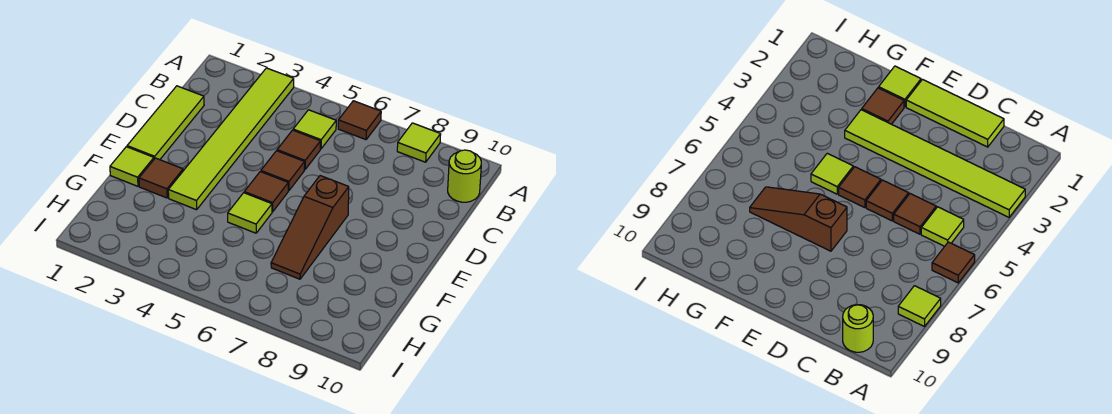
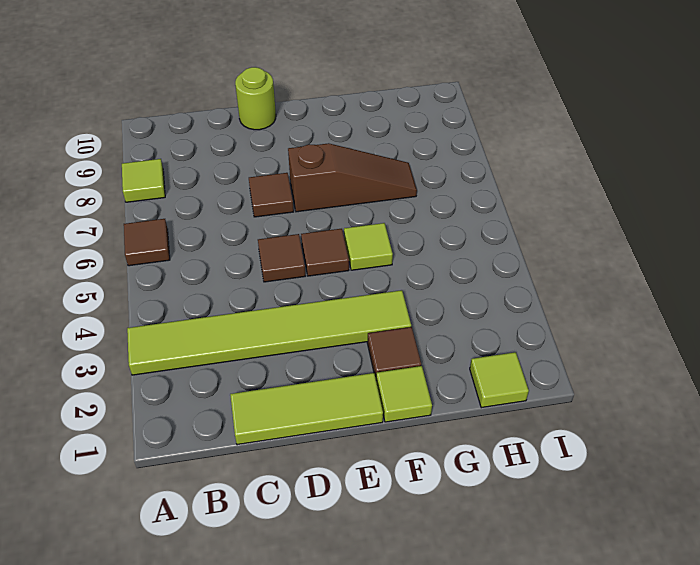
lime 1x1 tile [293,110,336,149] -> lime 1x1 tile moved to [470,352,529,408]
lime 1x1 round brick [448,150,481,202] -> lime 1x1 round brick moved to [235,67,276,130]
brown 1x1 tile [277,130,320,169] -> brown 1x1 tile moved to [249,173,294,217]

